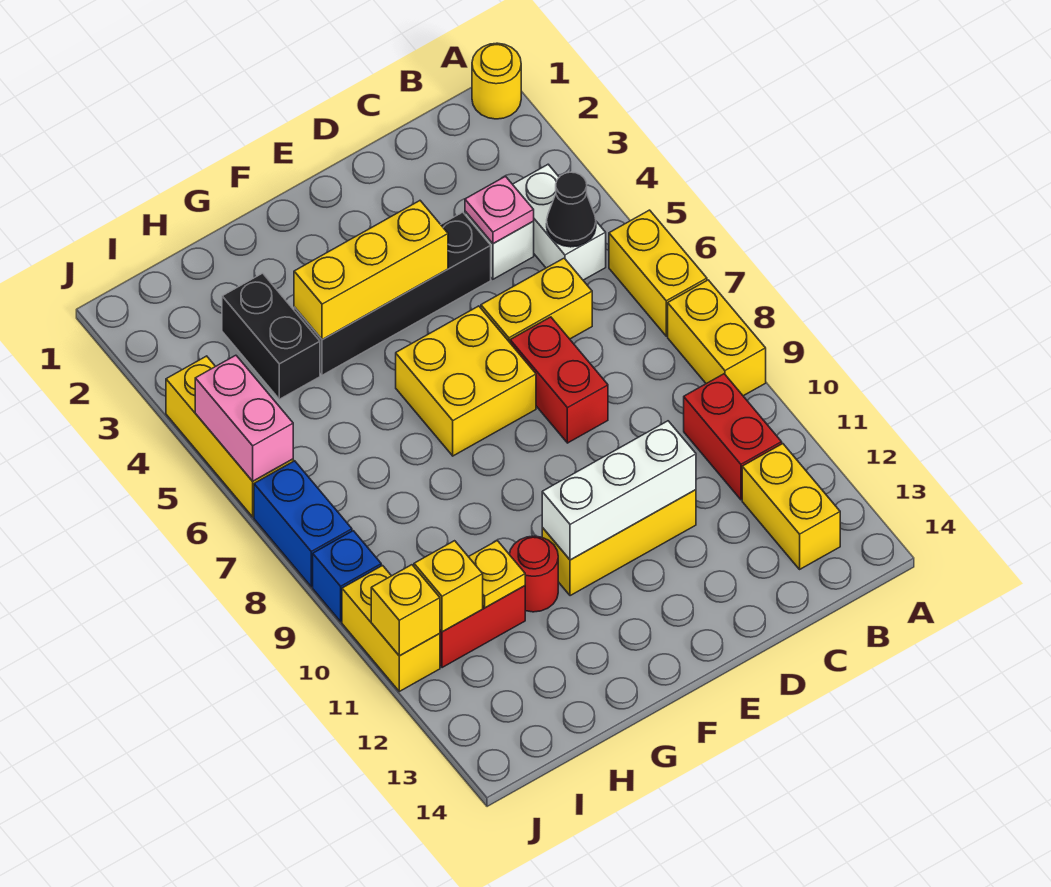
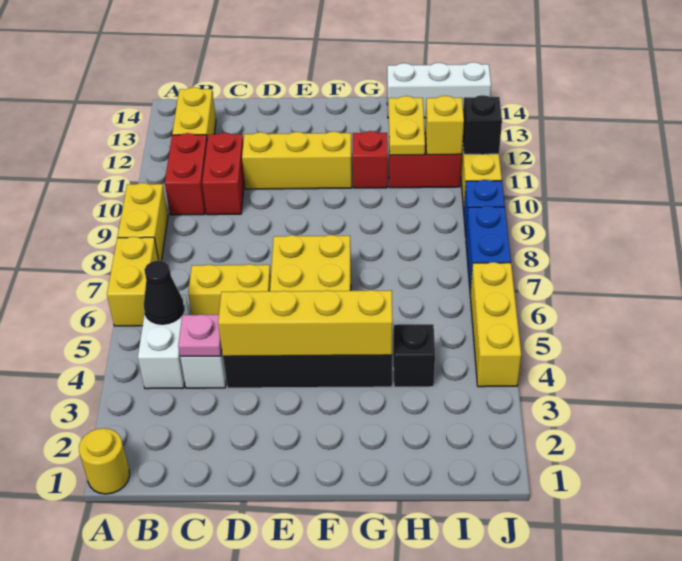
red 1x2 brick [510,317,608,443] -> red 1x2 brick moved to [202,133,244,215]
white 1x3 brick [542,421,696,560] -> white 1x3 brick moved to [387,62,491,118]
yellow 1x3 brick [294,201,448,339] -> yellow 1x4 brick [218,290,393,356]
red 1x1 round brick [509,536,558,612] -> red 1x1 brick [353,131,388,188]
black 1x2 brick [222,273,320,399] -> black 1x1 brick [393,324,435,387]
yellow 1x1 plate [469,541,525,608] -> yellow 1x2 plate [389,96,425,155]
pink 1x2 brick [195,355,293,481] -> none
yellow 1x1 brick [371,565,440,656] -> black 1x1 brick [463,95,502,154]

